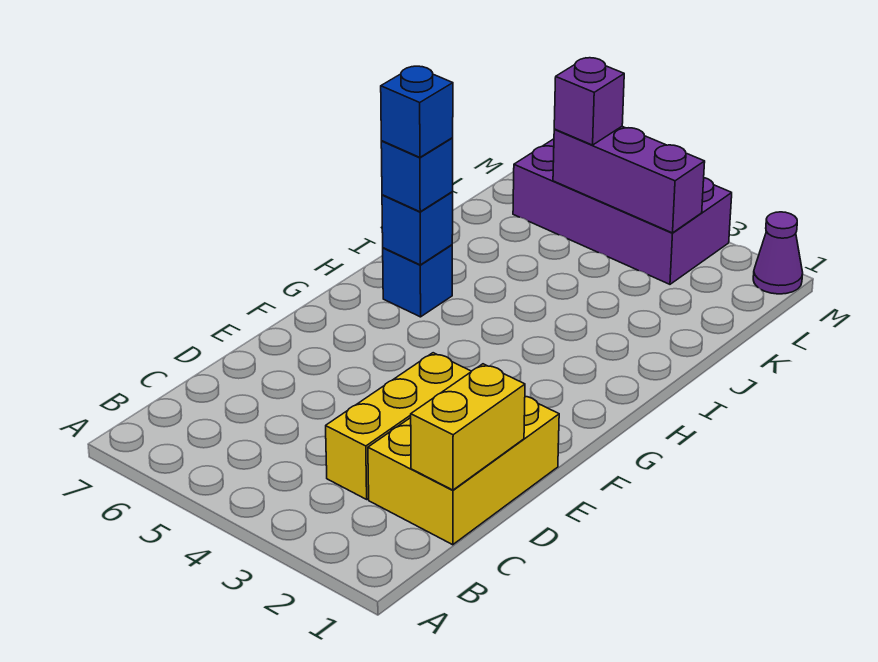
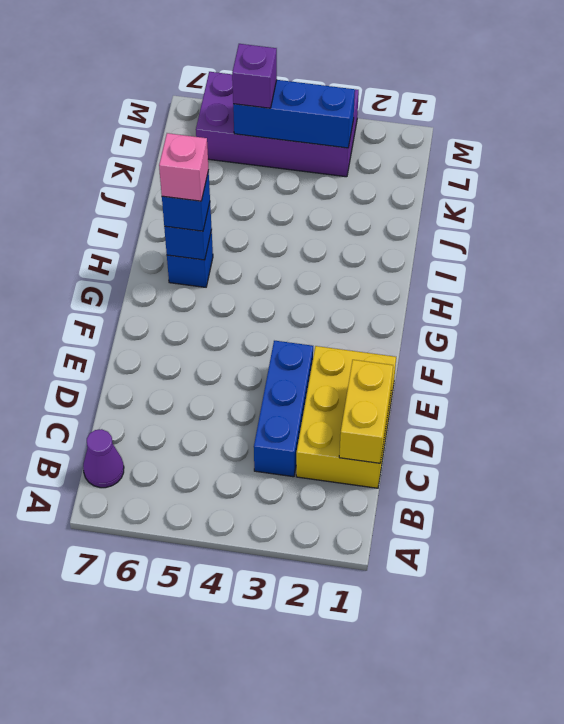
yellow 1x3 brick [326,353,471,499] -> blue 1x3 brick [254,341,313,477]
blue 1x1 brick [381,66,453,157] -> pink 1x1 brick [159,133,209,201]
purple 1x3 brick [553,127,705,233] -> blue 1x3 brick [233,80,355,148]
purple 1x1 cone [753,212,803,294] -> purple 1x1 cone moved to [83,429,124,488]

